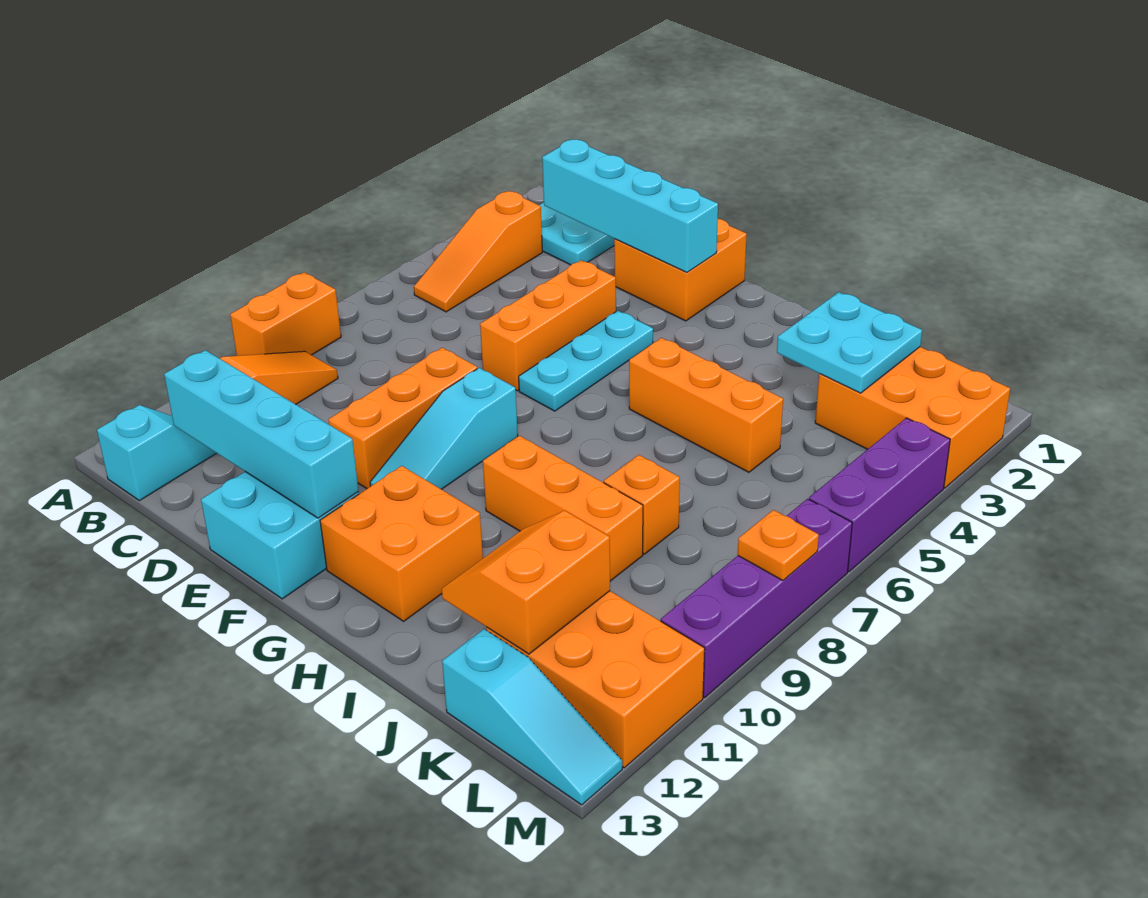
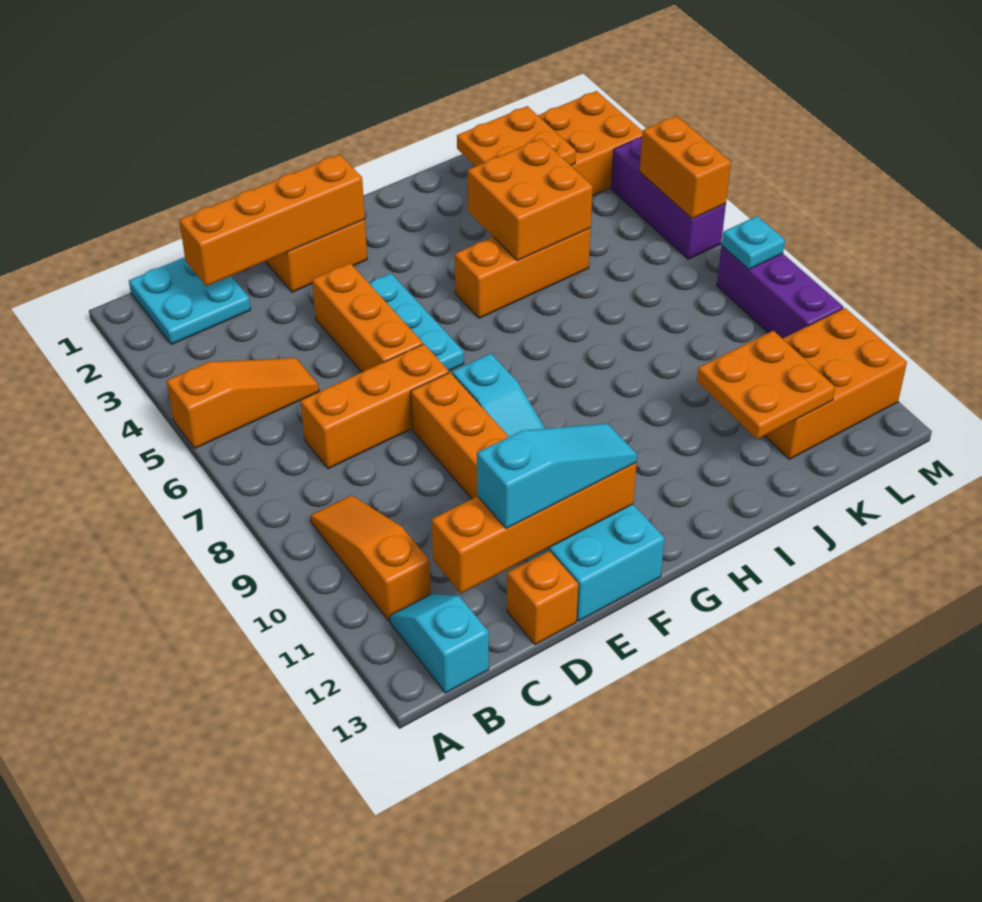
orange 1x2 brick [230,272,341,356] -> orange 1x2 brick moved to [640,116,731,219]
orange 1x3 slope [414,191,542,312] -> orange 1x3 slope turned to [167,358,319,448]
cyan 1x4 brick [542,140,718,272] -> orange 1x4 brick [179,154,365,286]
cyan 1x4 brick [164,350,359,518] -> orange 1x4 brick [432,462,637,593]
orange 2x2 brick [320,466,483,621] -> orange 2x2 brick moved to [468,139,593,260]
orange 1x3 brick [483,436,643,581] -> orange 1x3 brick moved to [301,344,449,469]
cyan 2x2 plate [777,292,922,393] -> orange 2x2 plate [457,106,576,166]
orange 1x1 brick [604,455,680,554] -> orange 1x1 brick moved to [507,551,578,645]
orange 2x2 slope [442,511,610,654] -> orange 2x2 plate [697,331,835,439]
cyan 1x3 slope [442,629,622,805] -> cyan 1x3 slope moved to [477,423,637,529]
purple 1x4 brick [661,499,852,698] -> purple 1x3 brick [717,246,843,339]
orange 1x1 plate [738,510,819,581] -> cyan 1x1 plate [722,216,785,269]

